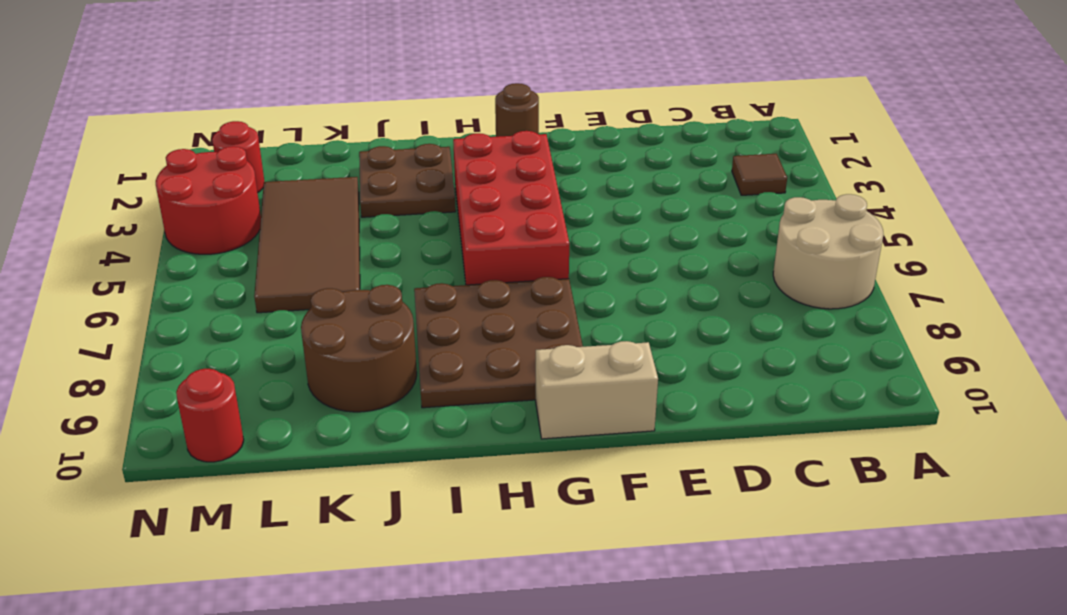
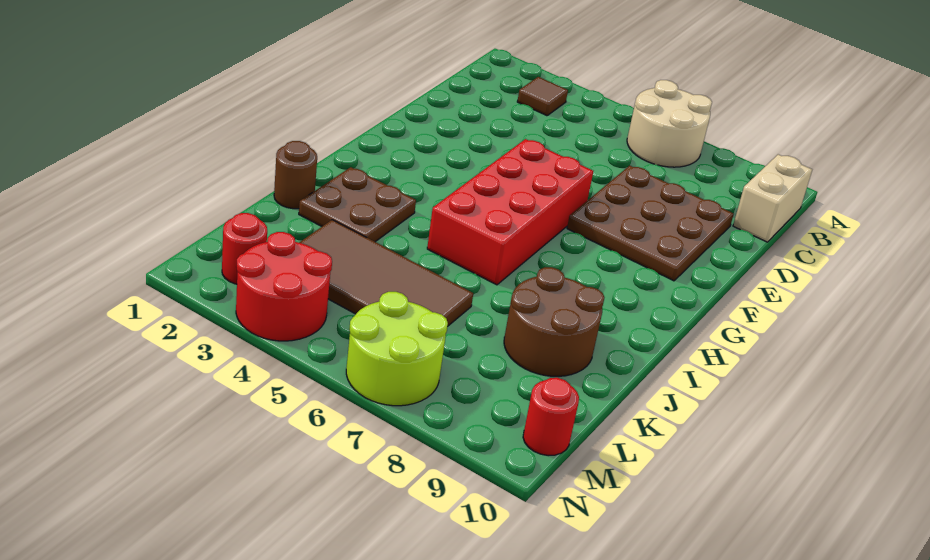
tan 1x2 brick [536,341,658,439] -> tan 1x2 brick moved to [733,154,812,242]
brown 1x1 round brick [495,83,539,137] -> brown 1x1 round brick moved to [274,141,317,209]
red 2x4 brick [453,131,569,285] -> red 2x4 brick turned to [427,139,593,285]
brown 3x3 plate [414,277,583,408] -> brown 3x3 plate moved to [567,166,734,281]
none -> lime 2x2 round brick [346,292,448,406]

